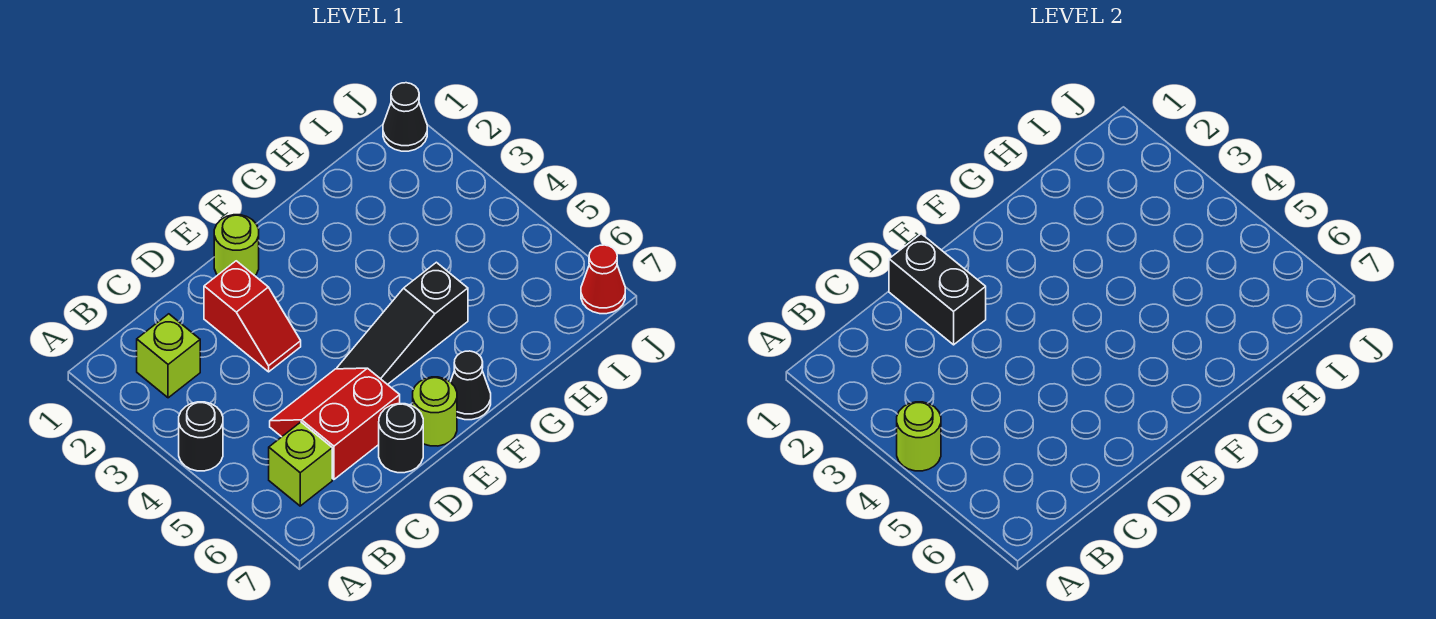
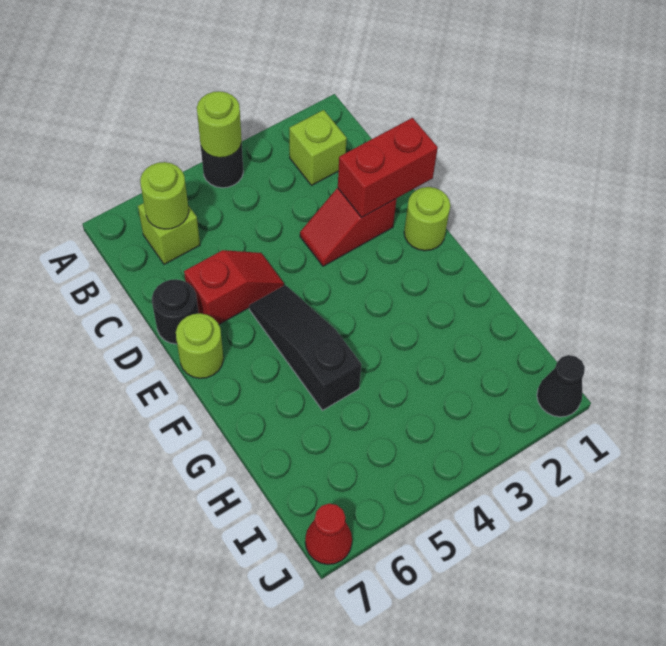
none -> lime 1x1 round brick [140,162,189,229]
red 2x2 slope [270,368,400,479] -> red 1x2 slope [184,250,284,324]
black 1x2 brick [889,234,986,345] -> red 1x2 brick [338,118,438,218]
black 1x1 cone [451,351,491,420] -> none

